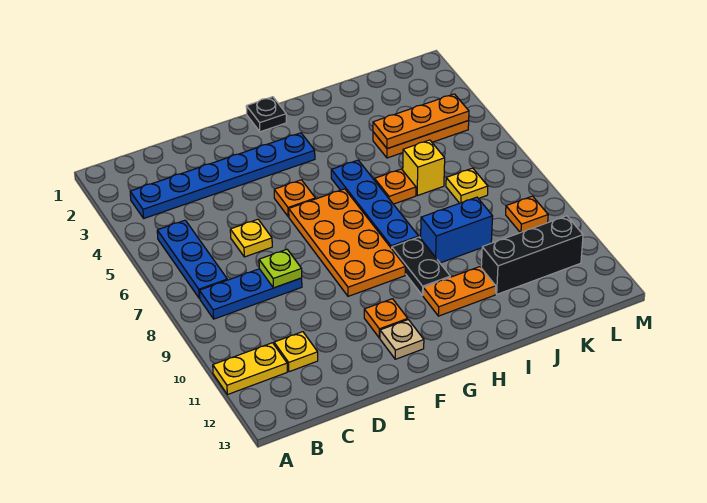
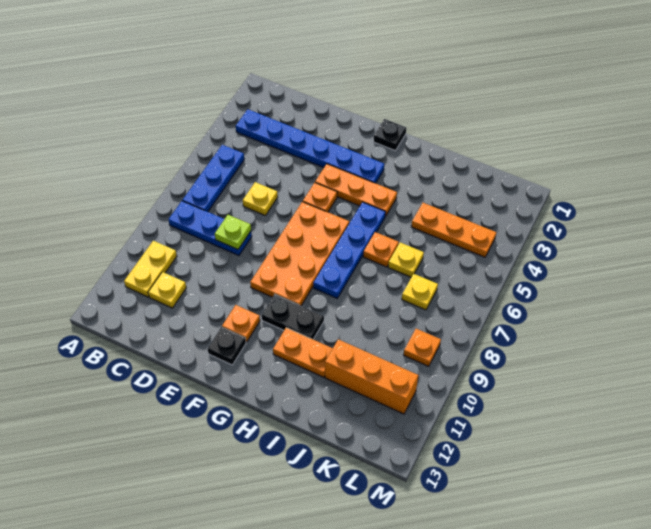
yellow 1x2 plate [213,343,287,395] -> yellow 1x2 plate turned to [124,241,177,297]
tan 1x1 plate [380,320,424,359] -> black 1x1 plate [208,327,246,365]
black 1x2 plate [392,237,450,295] -> black 1x2 plate turned to [261,294,324,339]
blue 1x2 brick [421,197,493,263] -> none
orange 1x3 plate [373,94,469,149] -> orange 1x3 plate moved to [315,164,397,216]
yellow 1x1 brick [403,140,445,196] -> yellow 1x1 plate [388,242,424,277]
black 1x3 brick [481,216,583,294] -> orange 1x3 brick [325,339,418,414]

